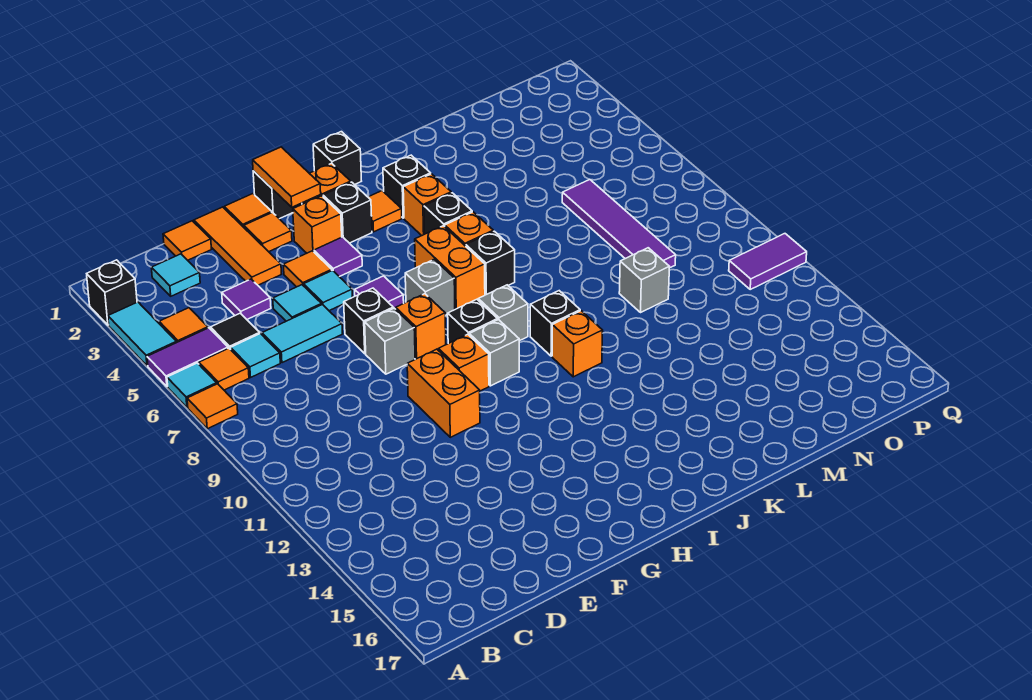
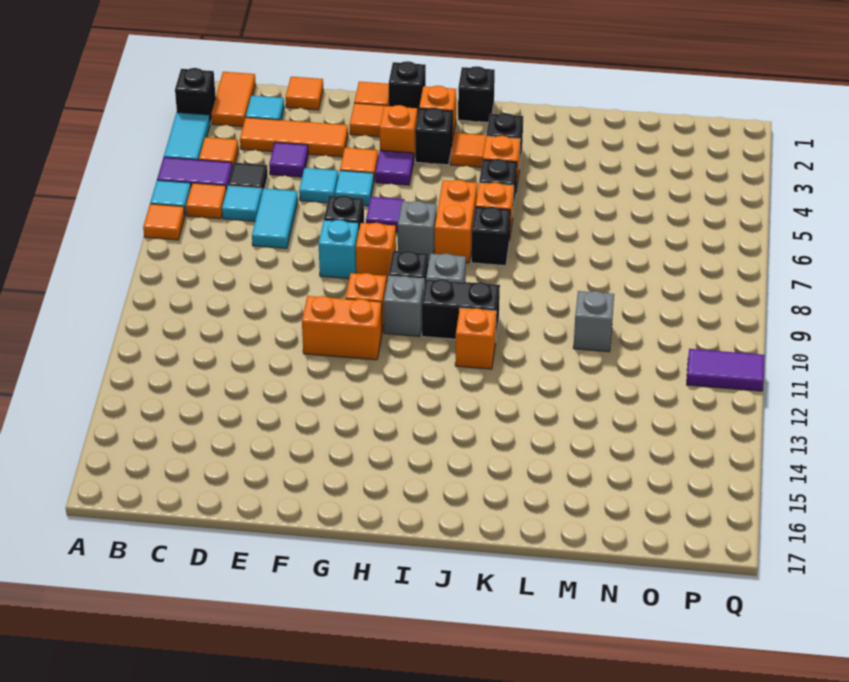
cyan 1x2 tile [262,305,343,363] -> cyan 1x2 tile turned to [252,189,298,248]
orange 1x3 tile [194,207,281,285] -> orange 1x3 tile turned to [240,117,348,157]
grey 1x1 brick [365,308,415,374] -> cyan 1x1 brick [319,220,359,279]
orange 1x2 brick [407,349,480,437] -> orange 1x2 brick turned to [302,296,382,360]
orange 1x2 tile [253,147,321,207] -> orange 1x2 tile moved to [211,72,256,127]
black 1x1 brick [530,291,580,356] -> black 1x2 brick [422,279,500,342]
purple 1x4 tile [562,179,676,268] -> none

